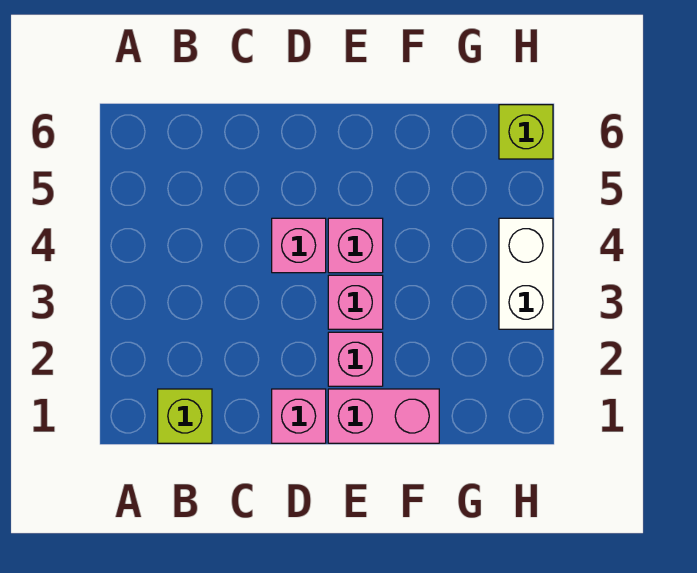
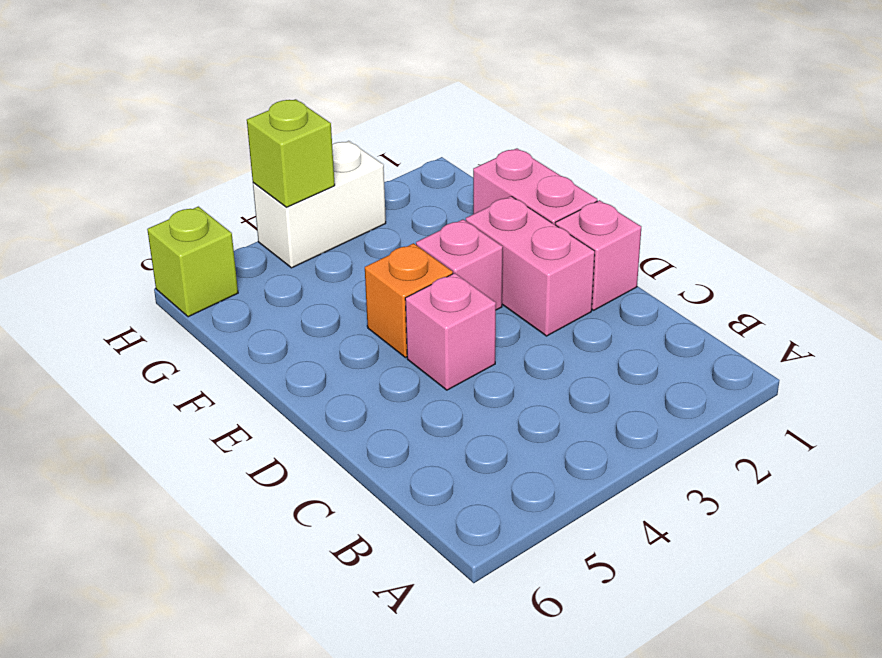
lime 1x1 brick [158,389,212,443] -> lime 1x1 brick moved to [247,99,335,207]
pink 1x1 brick [328,332,383,386] -> pink 1x2 brick [466,196,595,336]
pink 1x1 brick [328,218,383,273] -> orange 1x1 brick [365,243,453,358]

